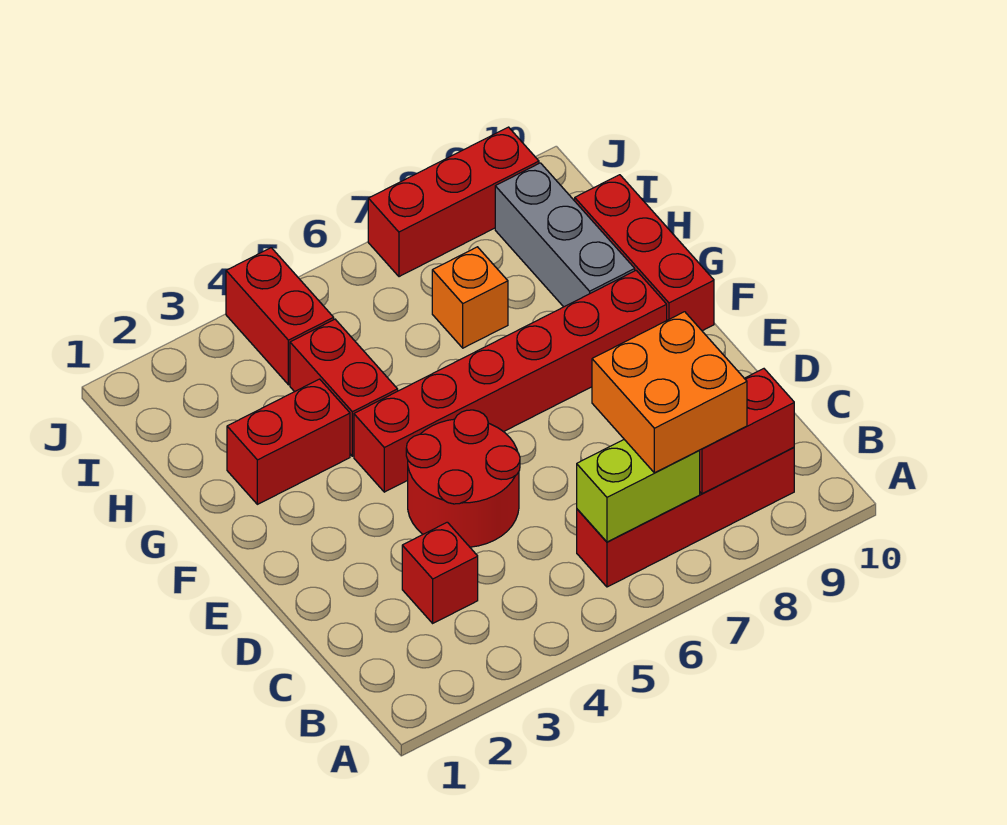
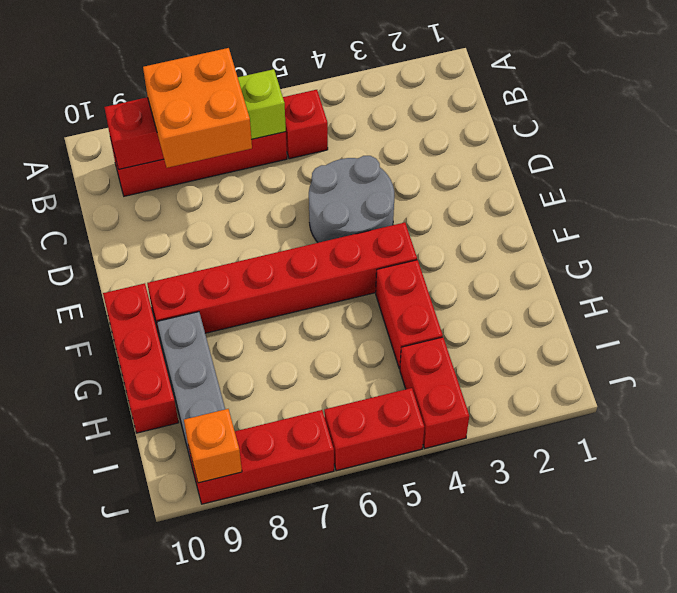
red 1x1 brick [402,522,478,623] -> red 1x1 brick moved to [283,90,328,159]
red 2x2 round brick [406,410,520,547] -> grey 2x2 round brick [309,156,394,243]
red 1x2 brick [227,379,350,504] -> red 1x2 brick moved to [324,388,424,471]
orange 1x1 brick [432,247,508,348] -> orange 1x1 brick moved to [184,409,242,483]

